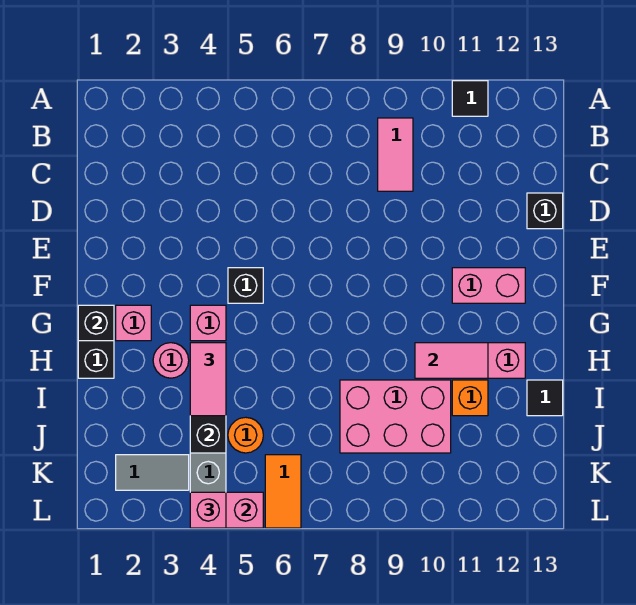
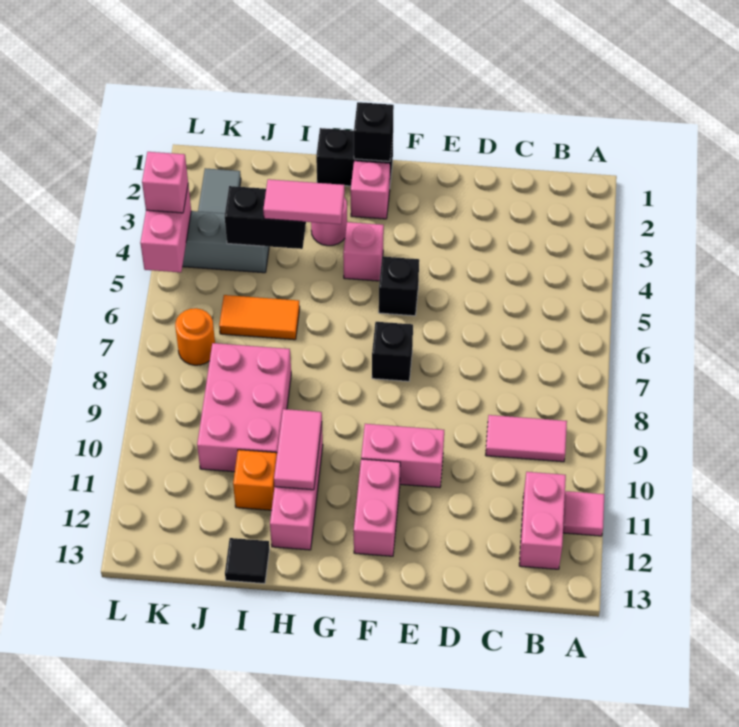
black 1x1 tile [452,81,488,116] -> pink 1x1 tile [563,491,604,536]
none -> pink 1x2 brick [519,472,566,569]
black 1x1 brick [527,193,563,229] -> black 1x1 brick moved to [372,322,413,381]
none -> pink 1x2 brick [361,424,444,488]
orange 1x1 round brick [228,417,263,453] -> orange 1x1 round brick moved to [175,308,215,365]
orange 1x2 tile [265,455,301,528] -> orange 1x2 tile moved to [219,295,300,340]

